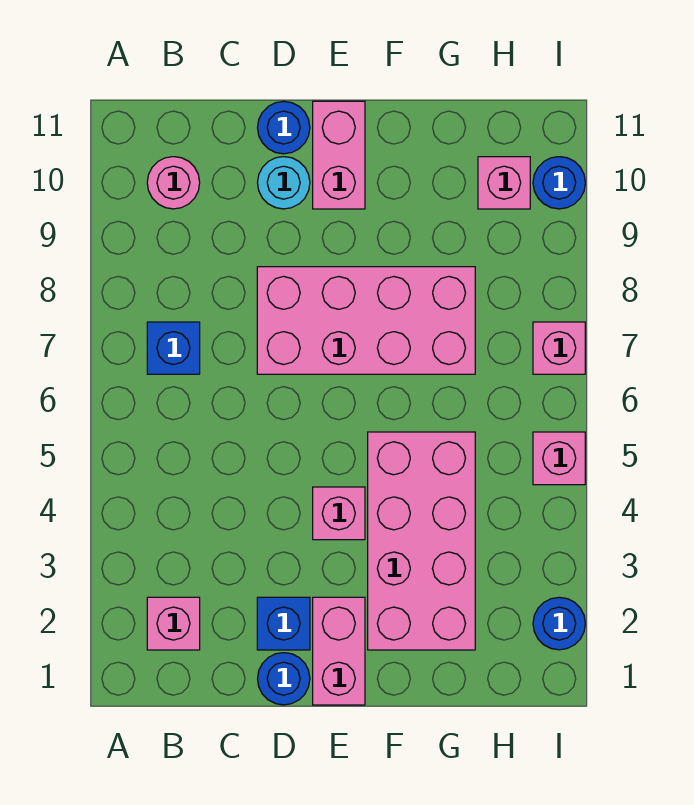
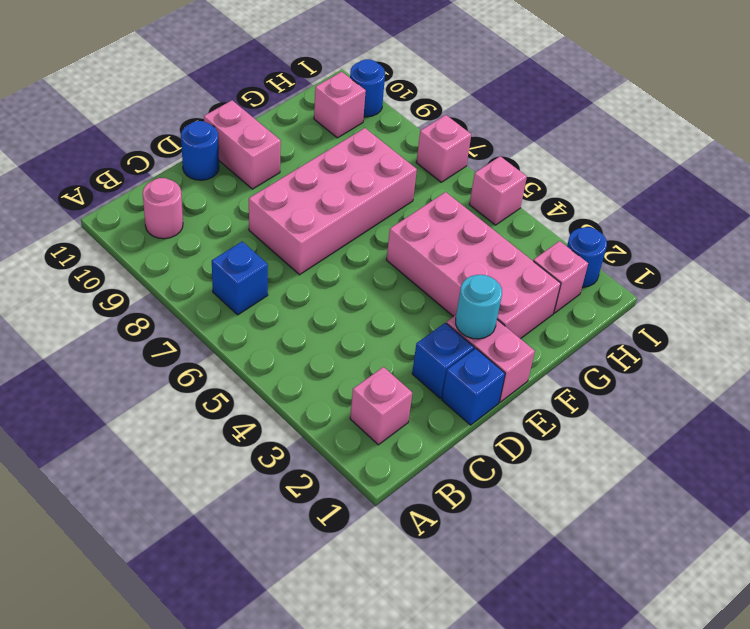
blue 1x1 round brick [257,653,310,705] -> blue 1x1 brick [442,348,505,425]
cyan 1x1 round brick [257,157,310,209] -> cyan 1x1 round brick moved to [456,275,502,339]
pink 1x1 brick [313,487,365,540] -> pink 1x1 brick moved to [533,241,588,313]

